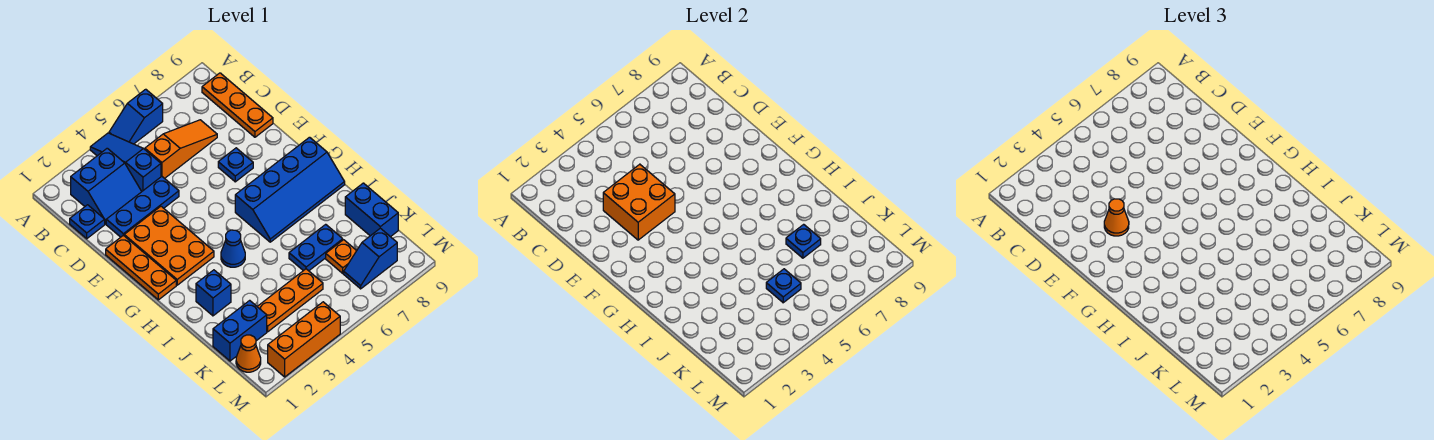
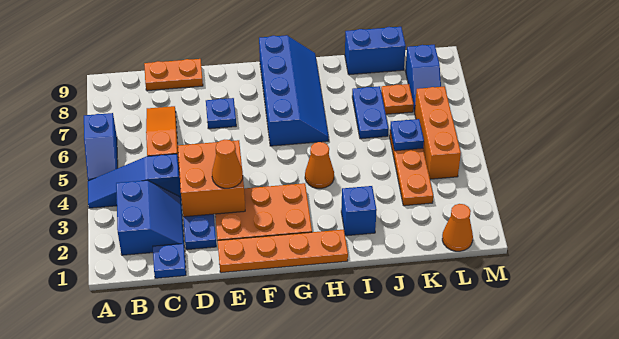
orange 1x3 plate [202,73,273,137] -> orange 1x2 plate [144,59,203,91]
orange 1x3 plate [106,235,176,300] -> orange 1x4 plate [218,230,348,273]
blue 1x1 cone [221,230,245,267] -> orange 1x1 cone [305,142,334,188]
blue 1x1 plate [786,224,821,258] -> none
blue 1x2 brick [213,300,267,361] -> none
orange 1x3 brick [268,302,340,377] -> orange 1x3 brick moved to [415,86,461,179]

